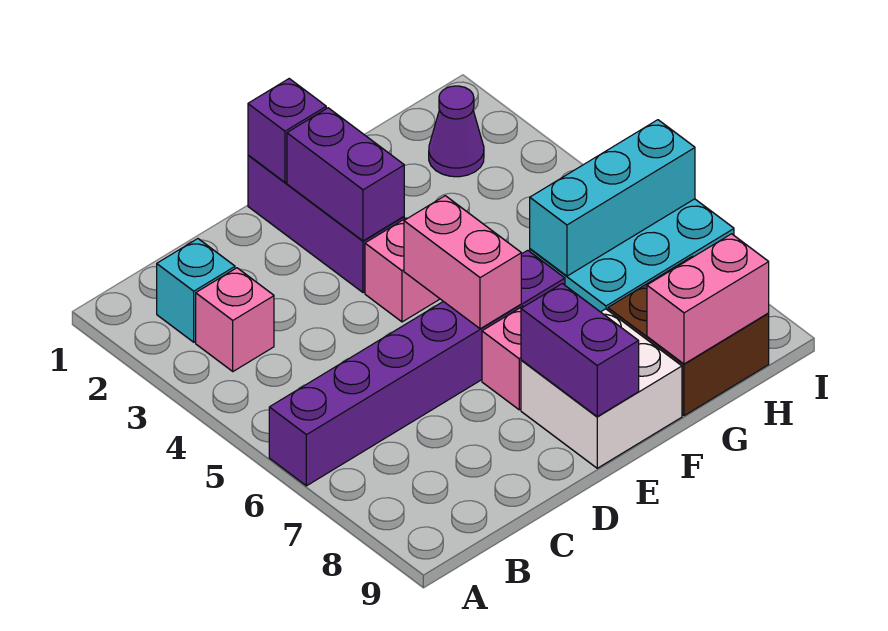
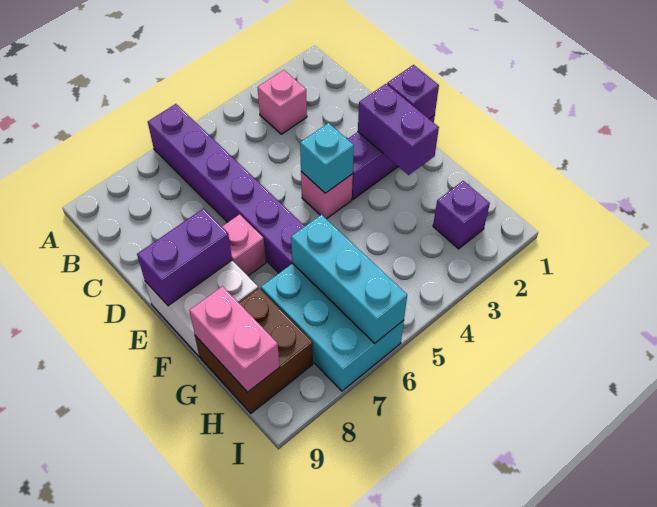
cyan 1x1 brick [157,239,235,342] -> cyan 1x1 brick moved to [300,123,354,193]
purple 1x2 brick [287,108,404,241] -> purple 1x2 brick turned to [358,84,439,175]
pink 1x2 brick [404,196,521,329] -> none
purple 1x1 cone [429,86,484,177] -> purple 1x1 brick [433,181,490,249]

